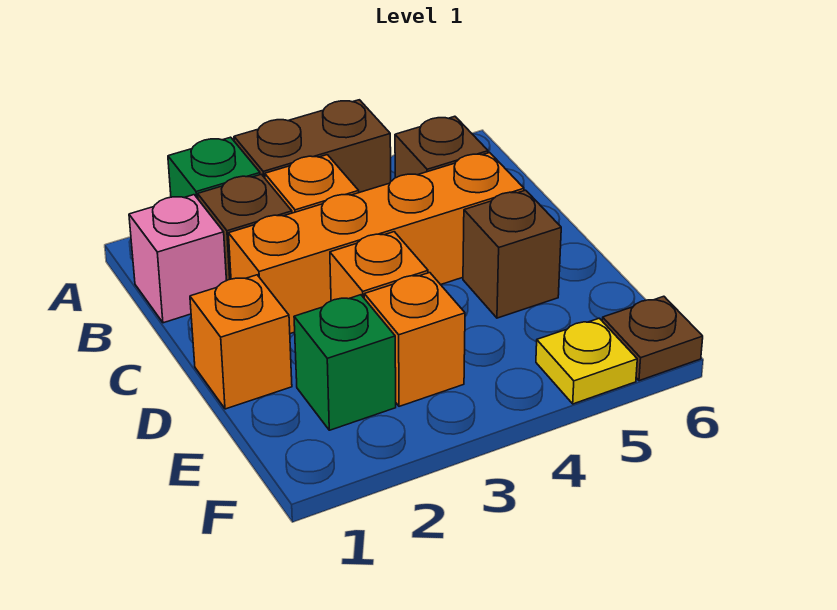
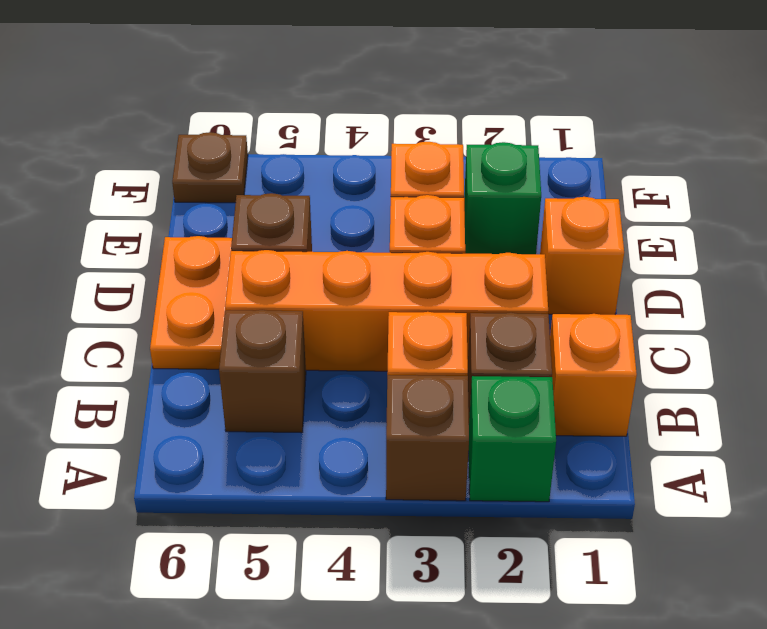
brown 1x2 brick [234,100,391,193] -> brown 1x1 brick [386,375,469,501]
pink 1x1 brick [129,195,226,323] -> orange 1x1 brick [550,314,637,436]
none -> orange 1x2 plate [150,236,232,369]
yellow 1x1 plate [536,318,637,404] -> none

